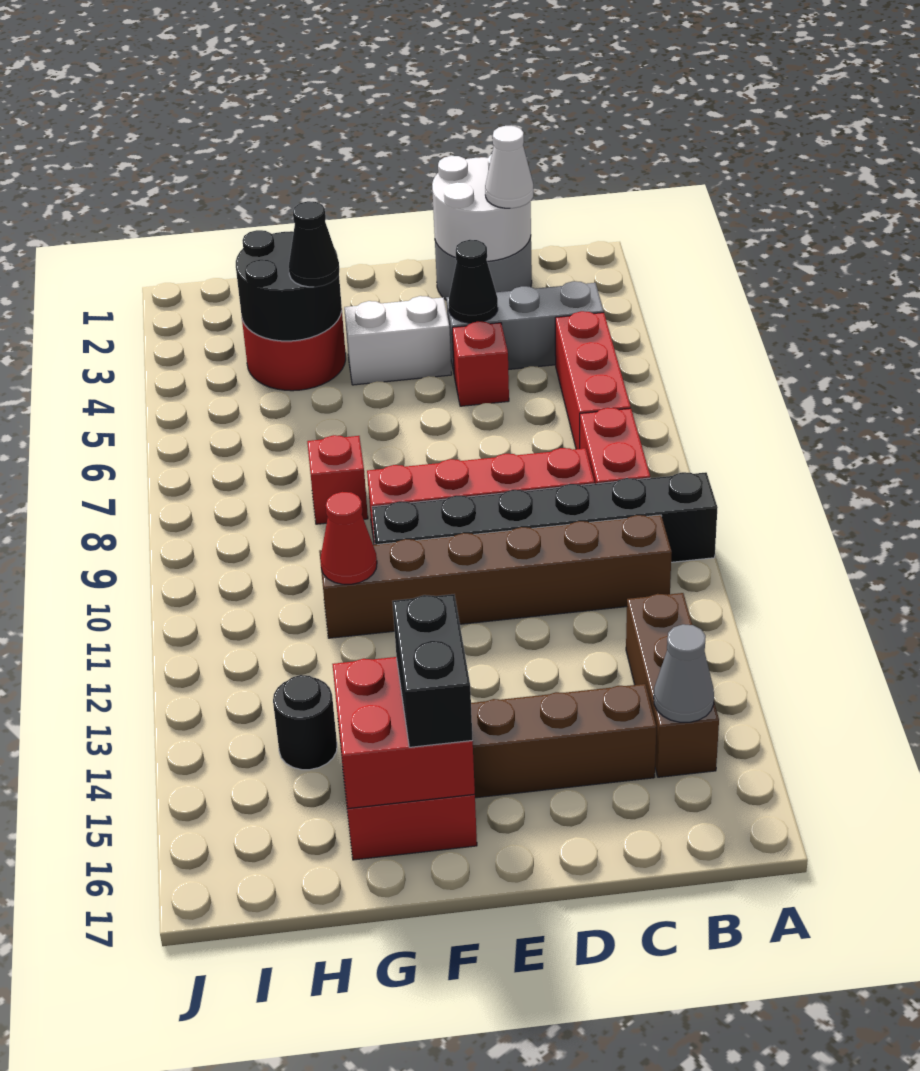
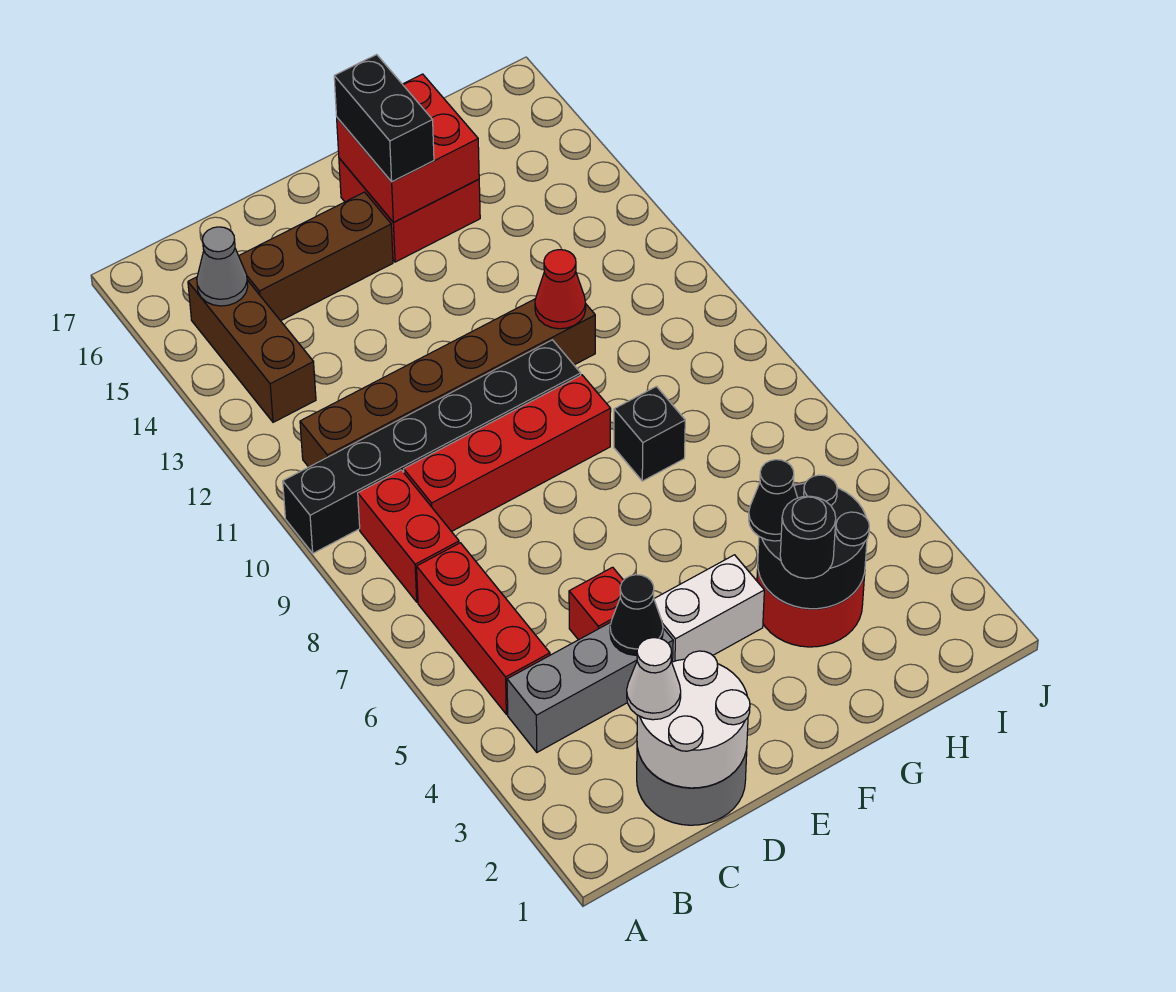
red 1x1 brick [307,435,368,524] -> black 1x1 brick [614,387,685,481]
black 1x1 round brick [273,675,337,770] -> black 1x1 round brick moved to [780,496,836,579]

